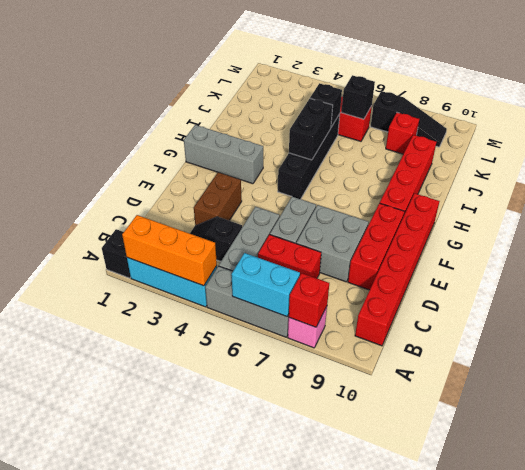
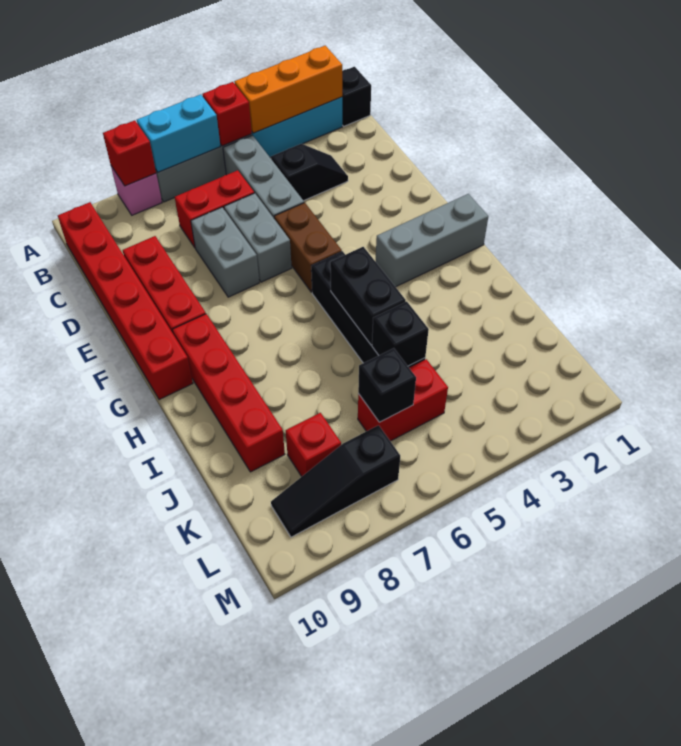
none -> red 1x1 brick [202,82,252,146]
brown 1x2 brick [194,173,242,226] -> brown 1x2 brick moved to [274,203,342,292]
grey 2x2 brick [296,205,369,282] -> grey 1x2 brick [191,207,259,297]

